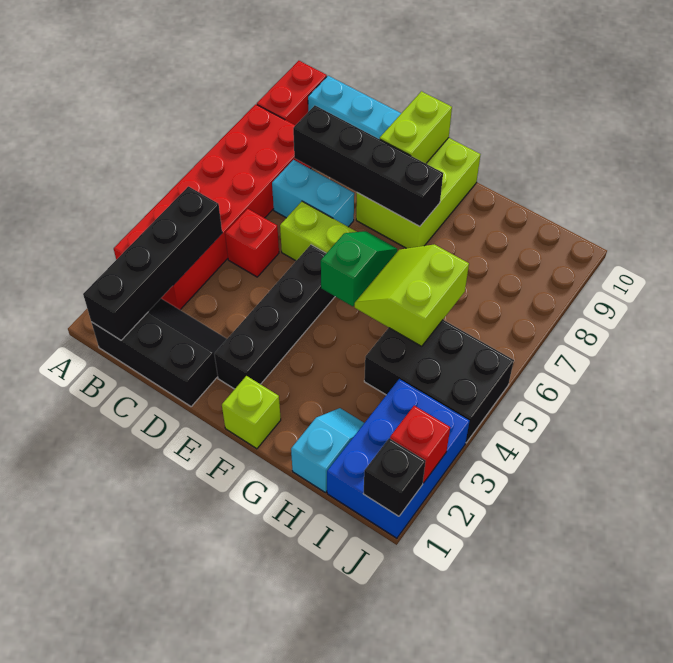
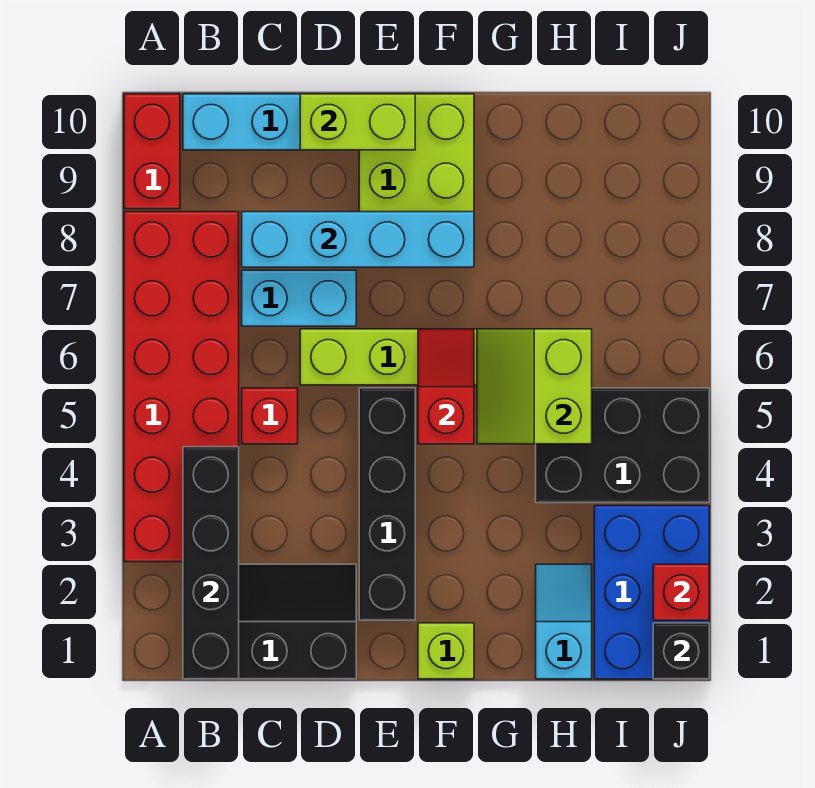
black 1x4 brick [293,105,443,227] -> cyan 1x4 brick [242,212,474,267]
lime 1x2 brick [380,91,452,163] -> lime 1x2 brick turned to [300,94,415,150]
green 1x2 slope [321,231,397,306] -> red 1x2 slope [418,329,474,444]

